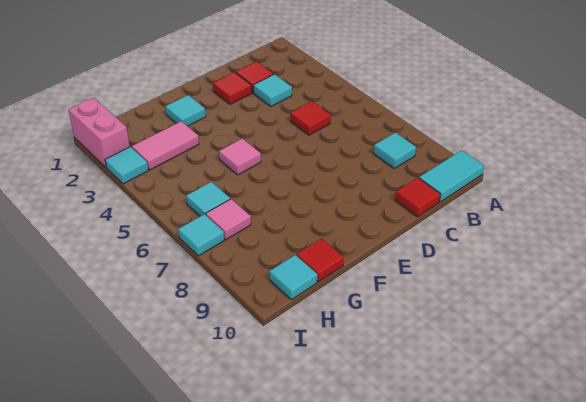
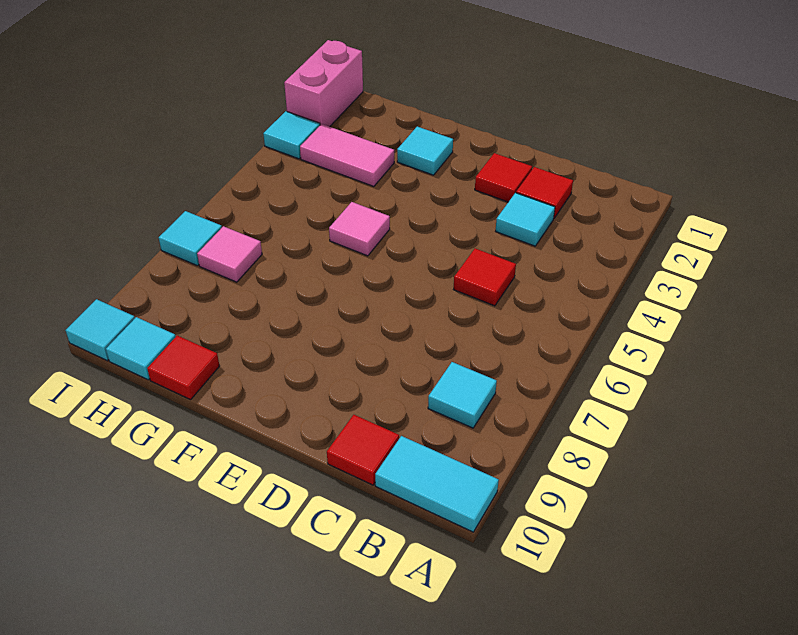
cyan 1x1 tile [186,182,230,216] -> cyan 1x1 tile moved to [66,299,135,361]

